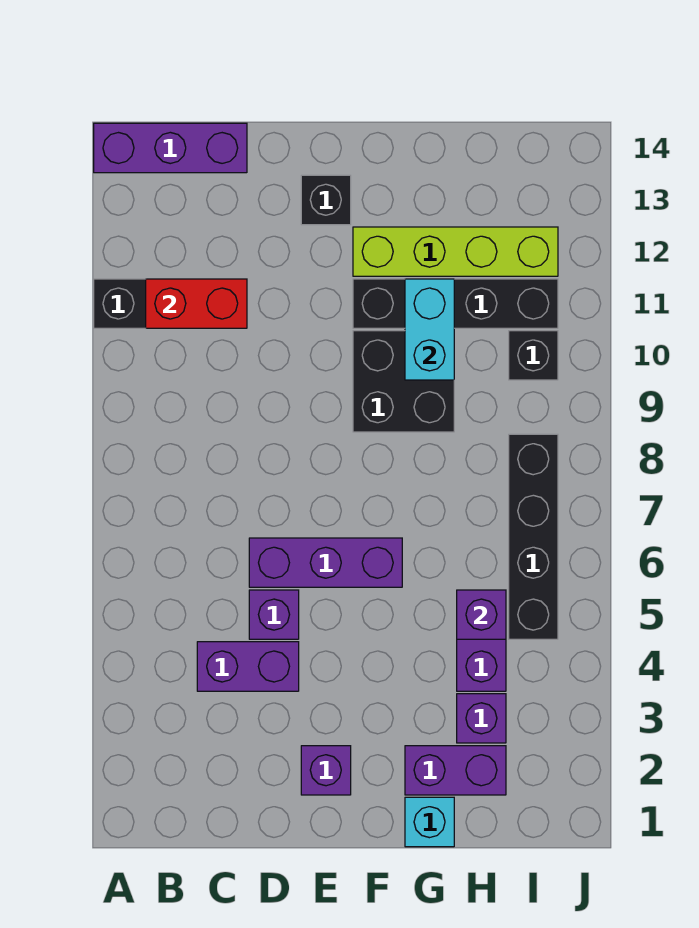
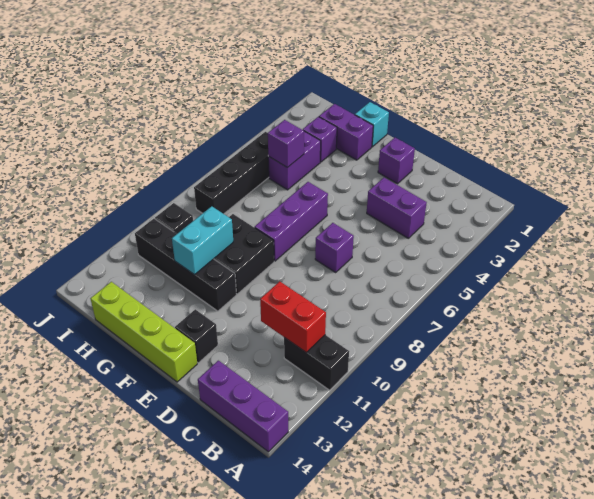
purple 1x1 brick [249,590,299,639] -> purple 1x1 brick moved to [315,223,354,272]
purple 1x3 brick [249,538,402,587] -> purple 1x3 brick turned to [255,182,328,261]
lime 1x4 brick [353,227,558,276] -> lime 1x4 brick moved to [90,282,197,382]

